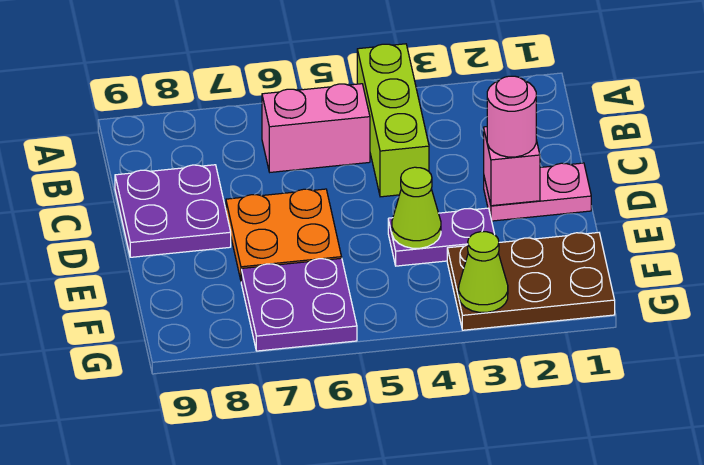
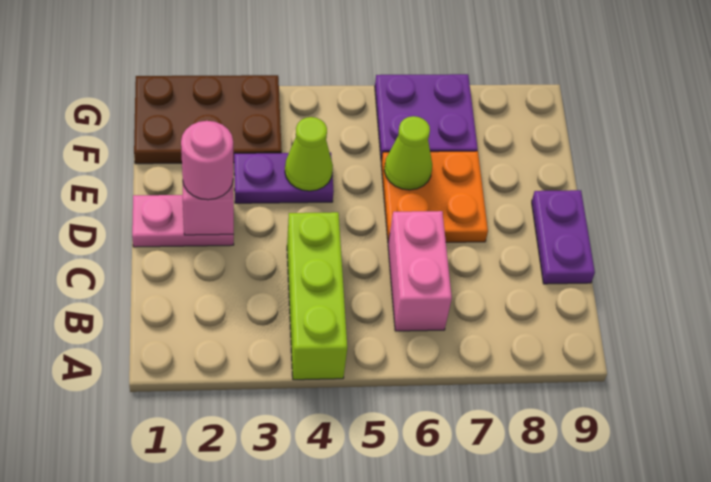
pink 1x2 brick [262,84,370,172] -> pink 1x2 brick turned to [388,211,452,331]
purple 2x2 plate [115,165,231,257] -> purple 1x2 plate [532,190,595,284]
lime 1x1 cone [459,232,508,312] -> lime 1x1 cone moved to [384,116,432,190]

